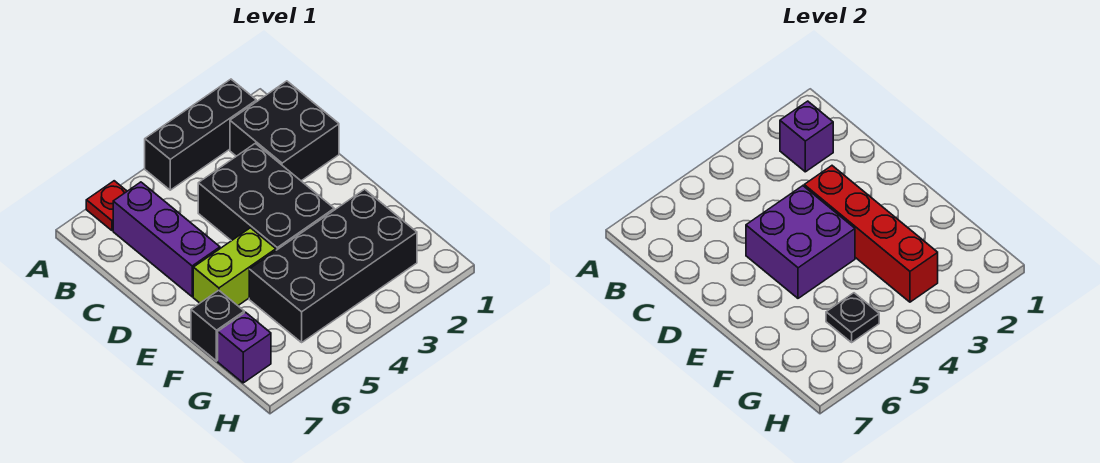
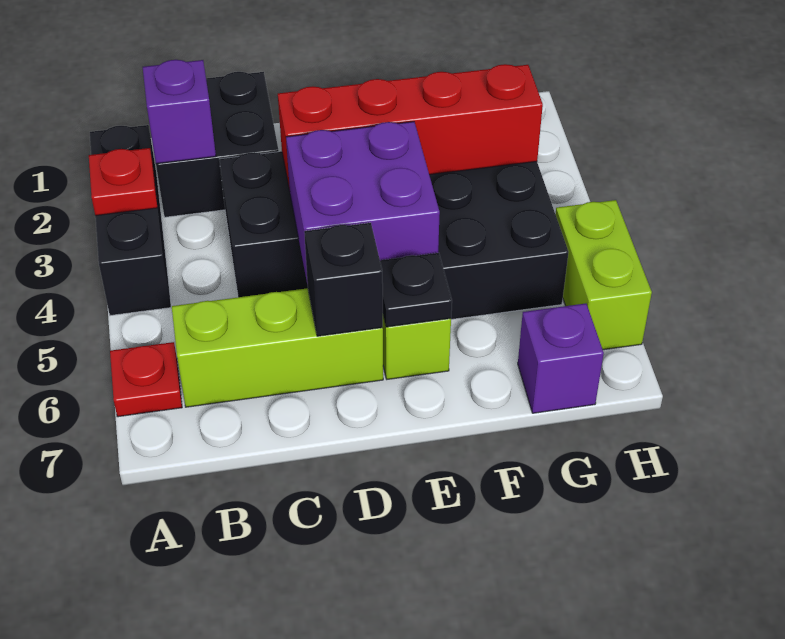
none -> red 1x1 plate [89,148,157,216]
purple 1x3 brick [113,182,220,297] -> lime 1x3 brick [172,288,383,407]
black 1x1 brick [191,290,244,361] -> black 1x1 brick moved to [304,223,383,336]
black 1x1 plate [826,293,879,342] -> black 1x1 plate moved to [380,253,452,327]
none -> lime 1x2 brick [555,200,652,350]

